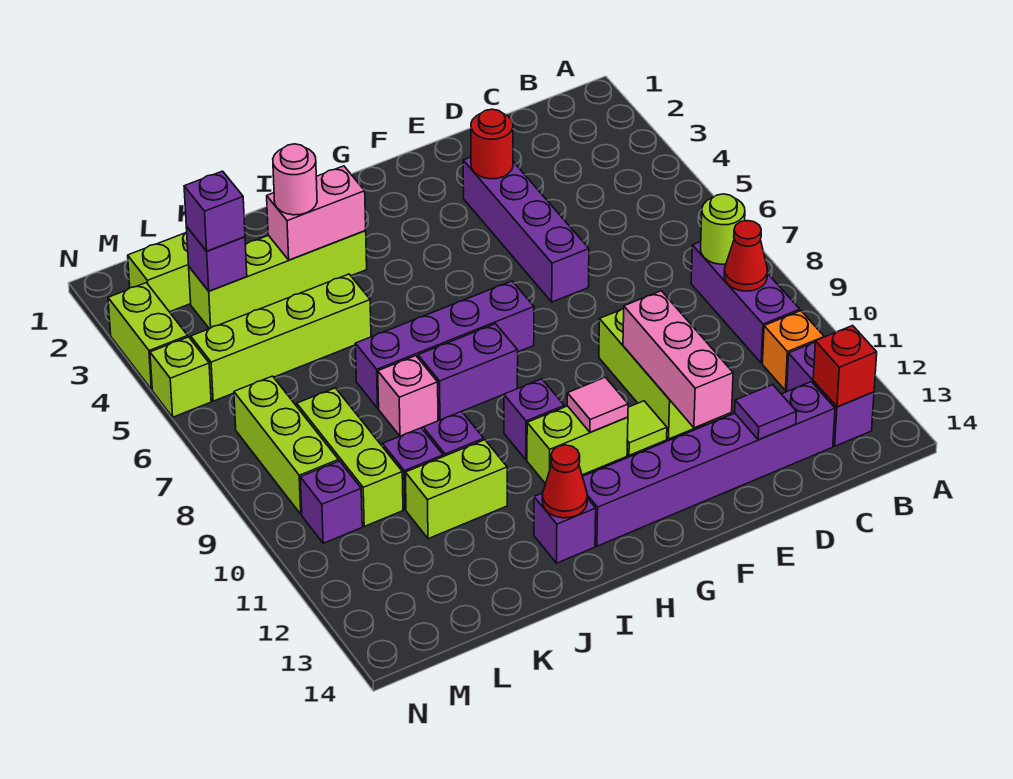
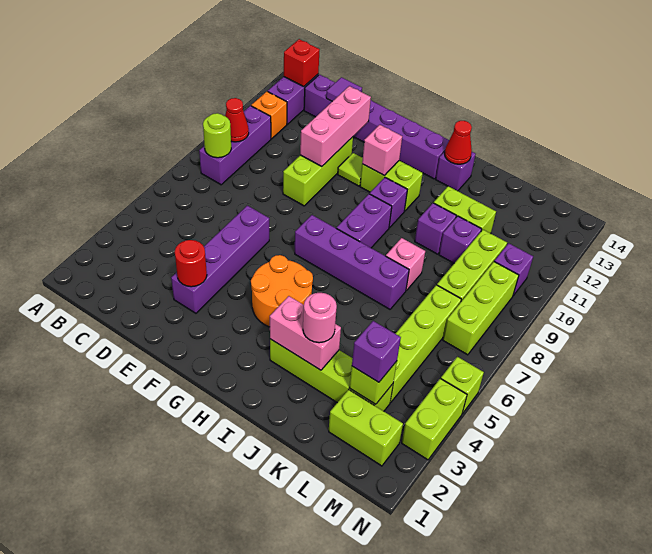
none -> orange 2x2 round brick [251,255,313,327]
pink 1x1 tile [567,377,628,432] -> pink 1x1 brick [362,125,402,176]
purple 1x2 brick [418,324,518,420] -> purple 1x2 brick turned to [337,194,392,248]
lime 1x4 brick [191,274,371,401] -> lime 1x4 brick turned to [390,285,461,402]
purple 1x1 brick [186,227,247,291] -> lime 1x1 brick [350,361,397,404]

